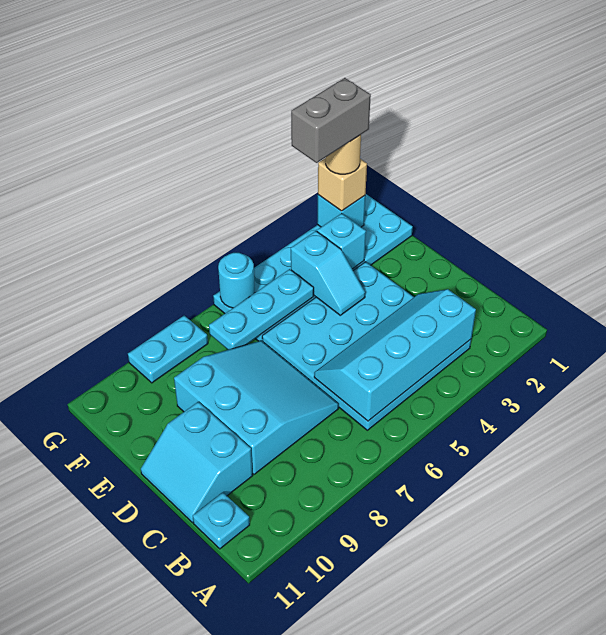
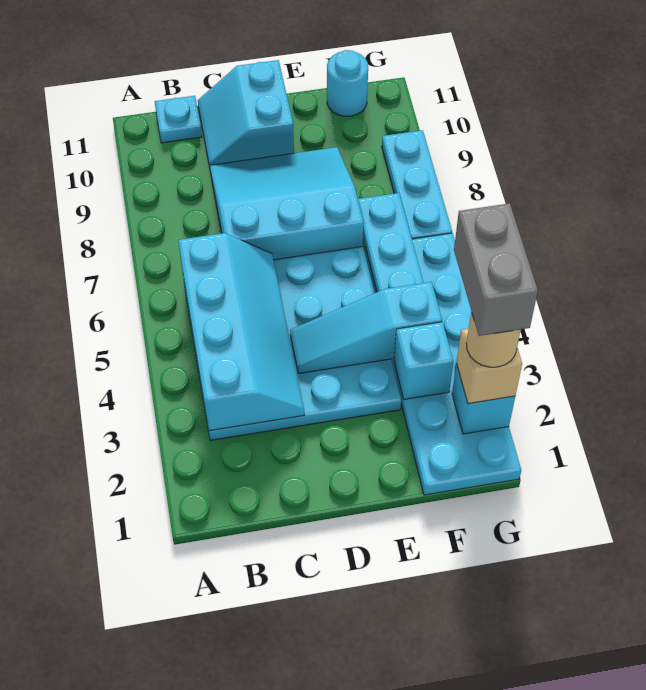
cyan 3x3 slope [174,341,339,474] -> cyan 3x3 slope turned to [210,147,364,260]
cyan 2x2 slope [141,402,253,523] -> cyan 2x2 slope turned to [198,60,294,167]
cyan 1x2 slope [291,231,365,315] -> cyan 1x3 slope [290,282,442,374]
cyan 1x1 round brick [218,253,255,308] -> cyan 1x1 round brick moved to [327,50,368,116]
cyan 1x2 plate [128,316,208,383] -> cyan 1x3 plate [382,130,452,239]

